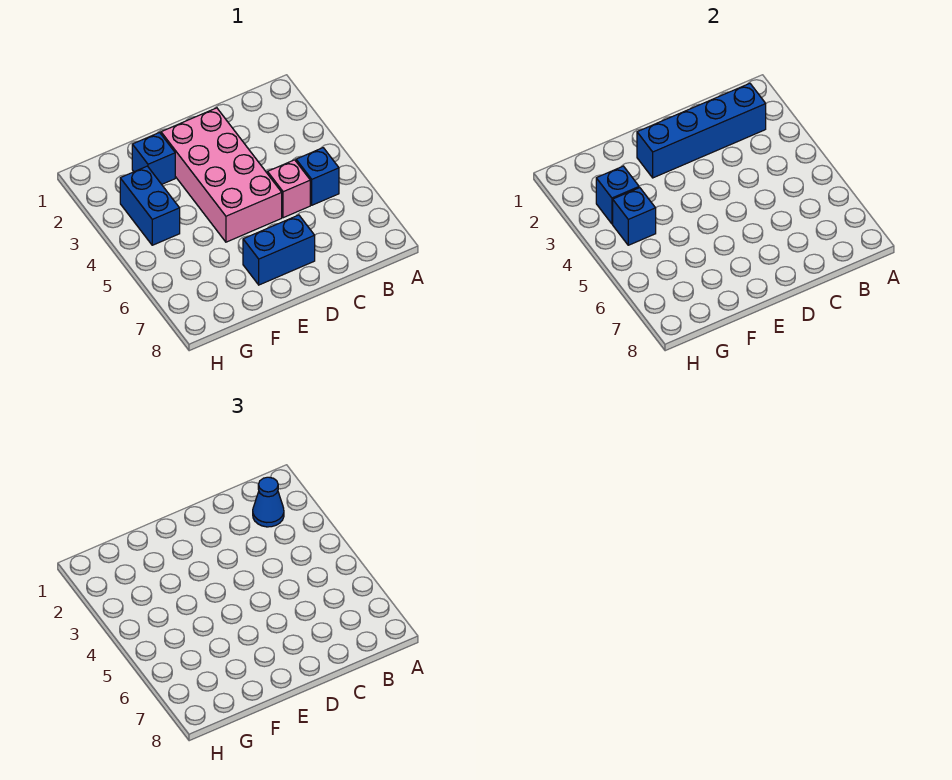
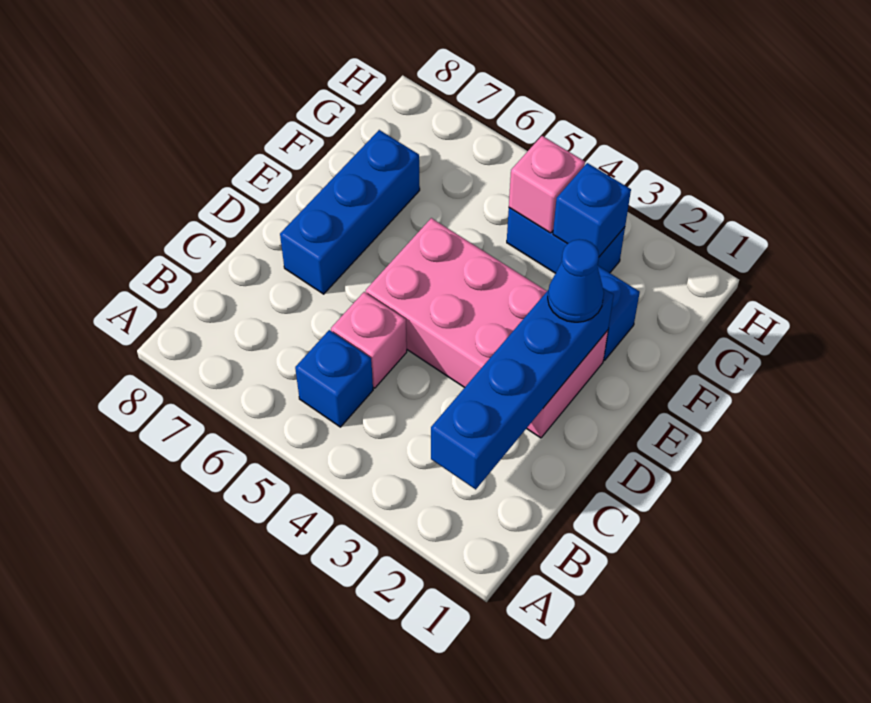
blue 1x1 cone [253,477,284,527] -> blue 1x1 cone moved to [548,239,604,322]
blue 1x2 brick [243,215,315,285] -> blue 1x3 brick [280,130,420,294]
blue 1x1 brick [613,188,656,245] -> pink 1x1 brick [509,136,585,233]

